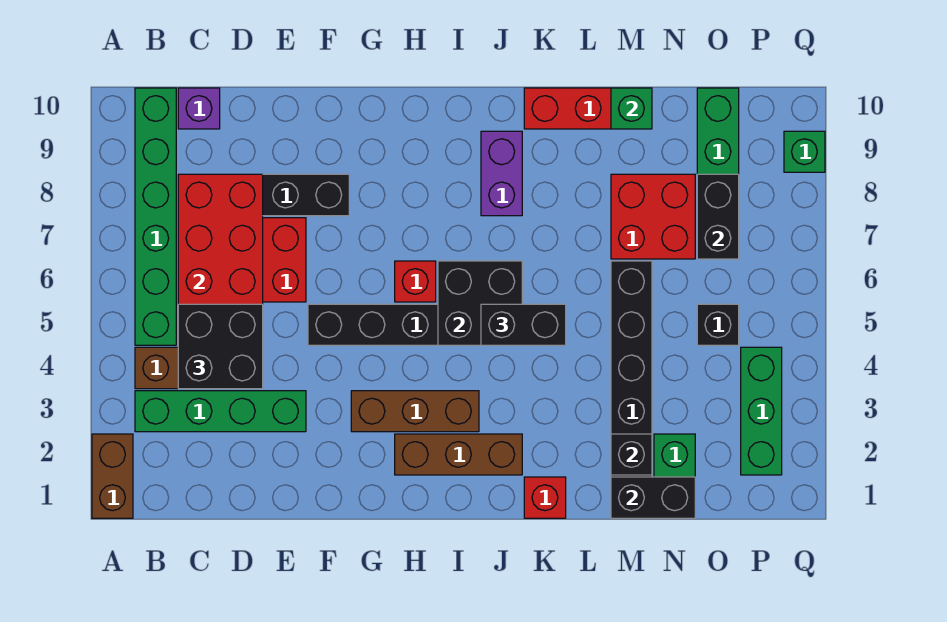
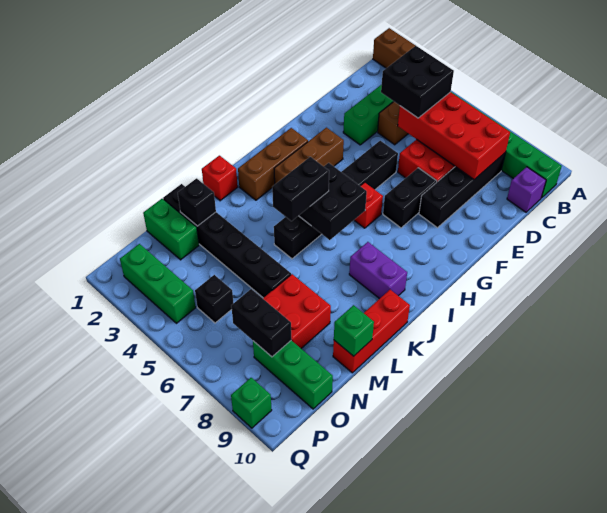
black 1x2 brick [611,477,695,518] -> black 1x2 brick moved to [383,168,437,228]

